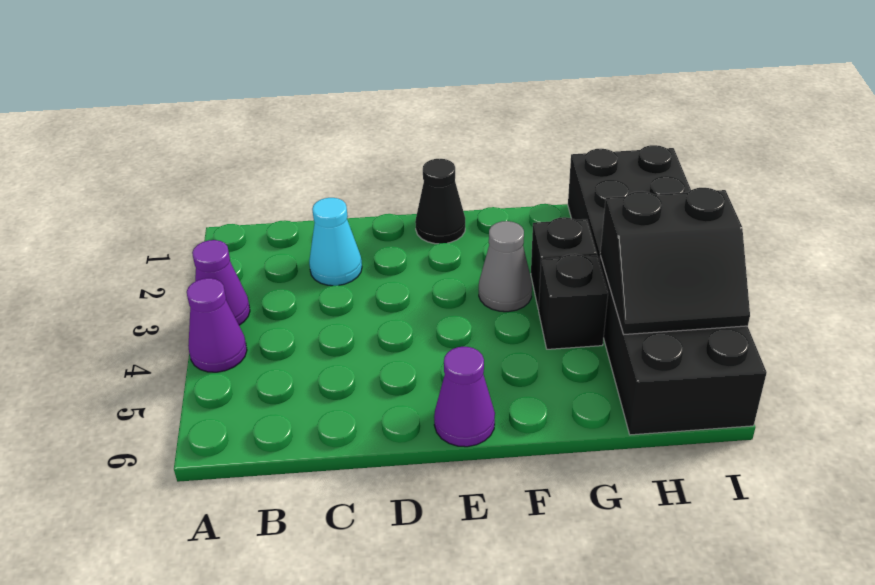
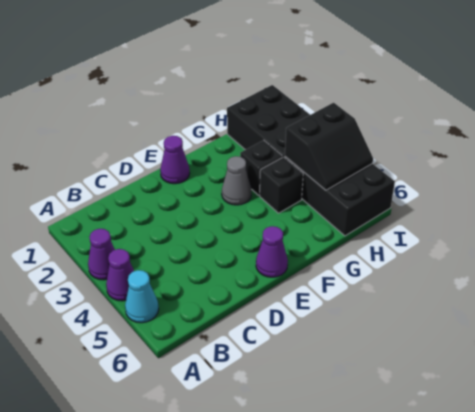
cyan 1x1 cone [309,198,362,286] -> cyan 1x1 cone moved to [125,270,159,323]
black 1x1 cone [415,159,465,244] -> purple 1x1 cone [160,136,190,184]

